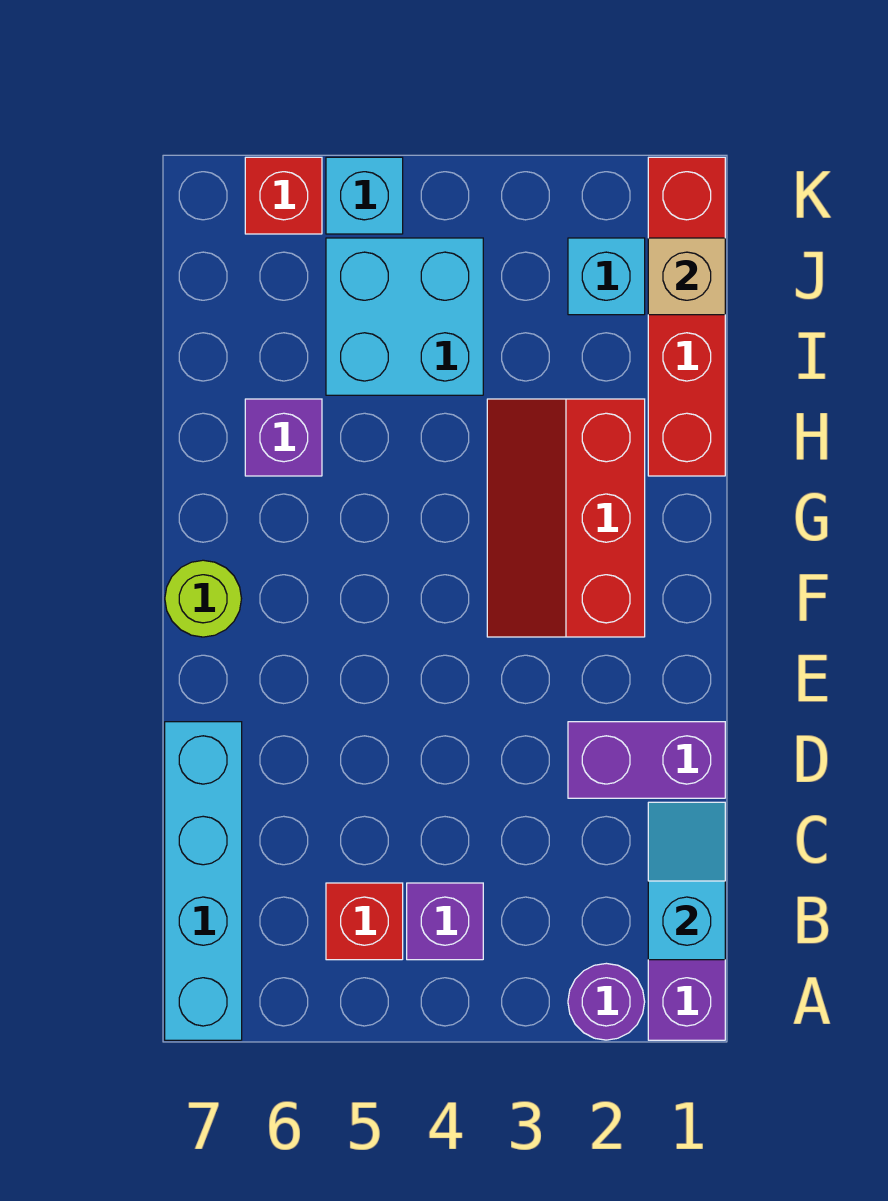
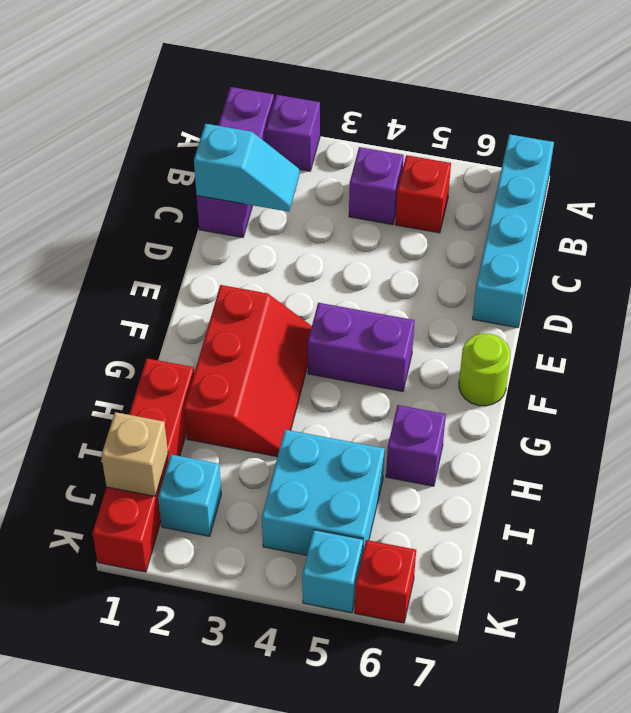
purple 1x1 round brick [568,963,645,1040] -> purple 1x1 brick [266,95,320,171]
cyan 1x2 slope [648,802,725,960] -> cyan 1x2 slope turned to [194,124,299,212]
purple 1x2 brick [568,722,725,798] -> purple 1x2 brick moved to [308,303,415,391]

